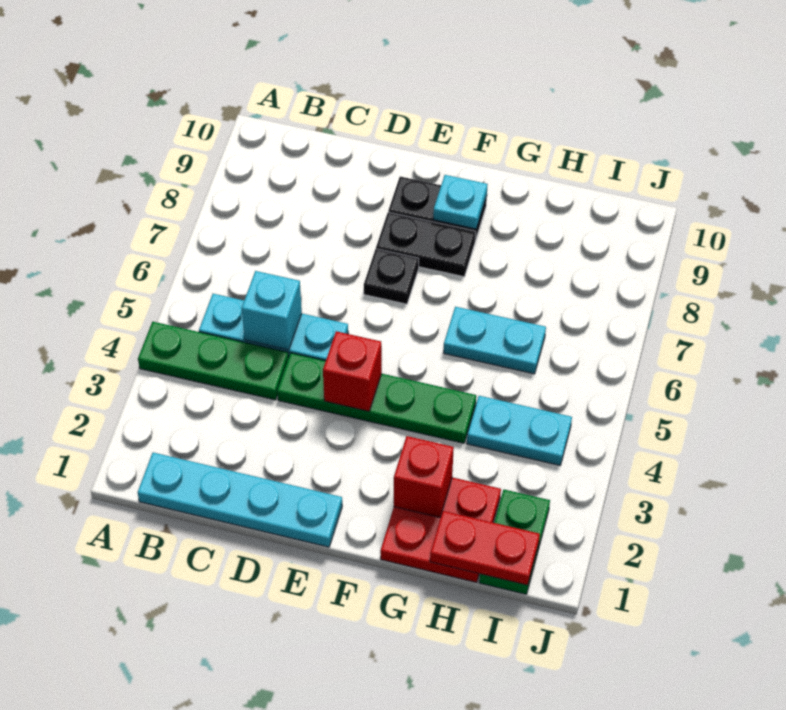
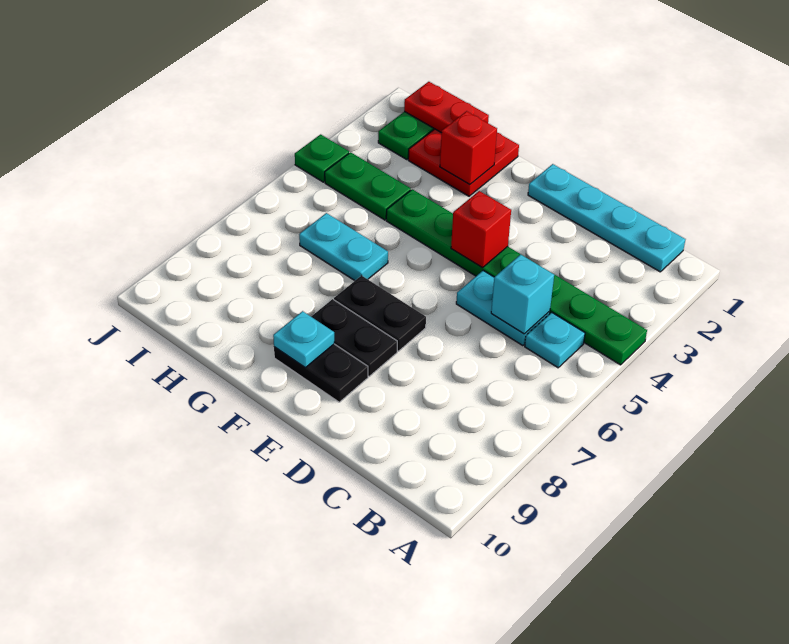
black 1x1 plate [364,249,419,304] -> black 1x2 plate [334,275,426,351]
cyan 1x2 plate [467,396,572,465] -> green 1x2 plate [325,152,411,220]
none -> green 1x1 plate [295,134,349,182]

